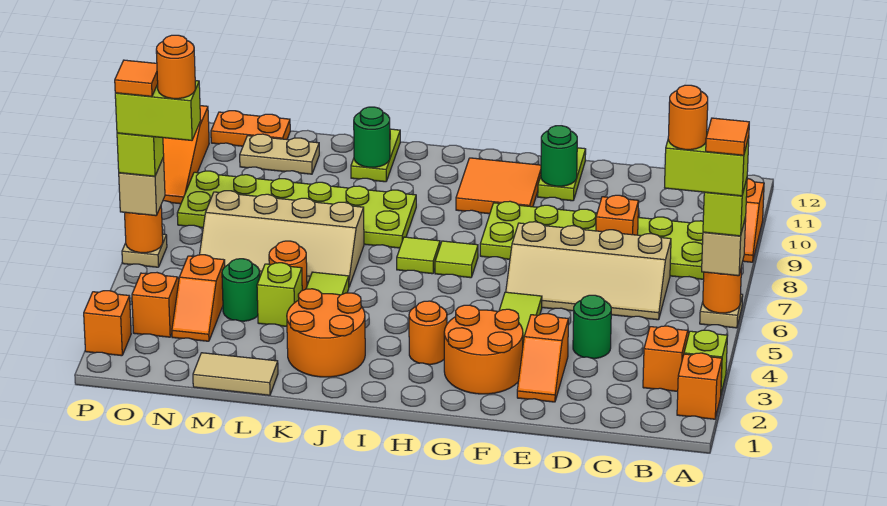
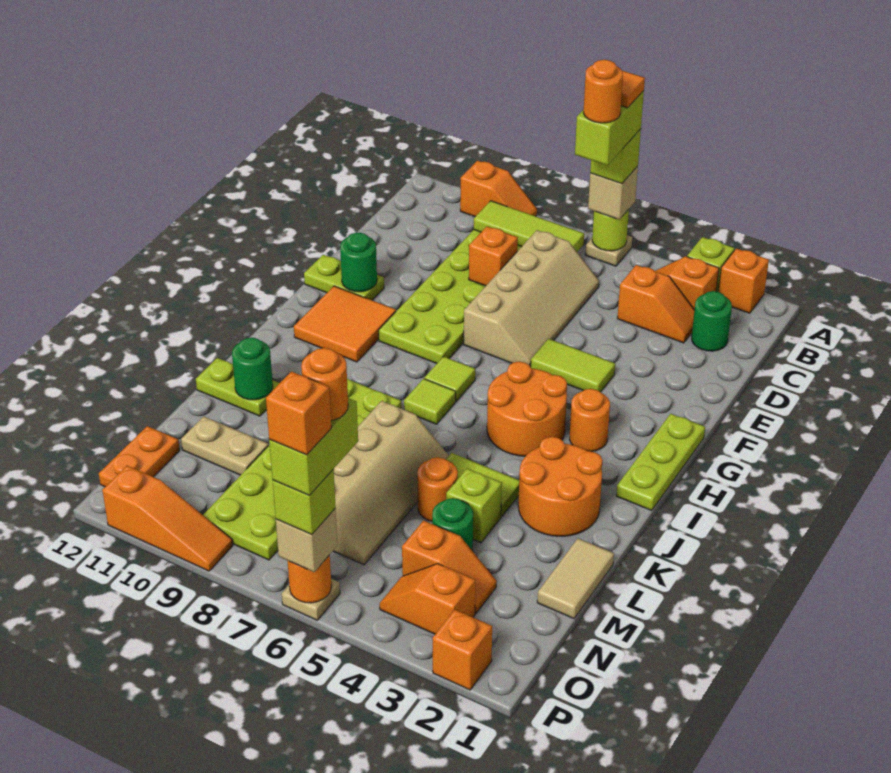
orange 1x1 round brick [703,266,742,313] -> lime 1x1 round brick [592,209,629,251]
none -> lime 1x3 tile [474,201,584,252]
green 1x1 round brick [573,295,611,359] -> green 1x1 round brick moved to [692,291,732,351]
orange 1x2 slope [517,314,568,402] -> orange 1x2 slope moved to [617,265,695,343]
orange 2x2 round brick [444,305,523,394] -> orange 2x2 round brick moved to [487,362,567,456]
none -> lime 1x3 plate [616,414,705,511]
tan 1x2 plate [240,134,319,174] -> tan 1x2 plate turned to [181,416,269,475]
orange 1x1 tile [115,60,158,96] -> orange 1x1 brick [266,372,331,455]

